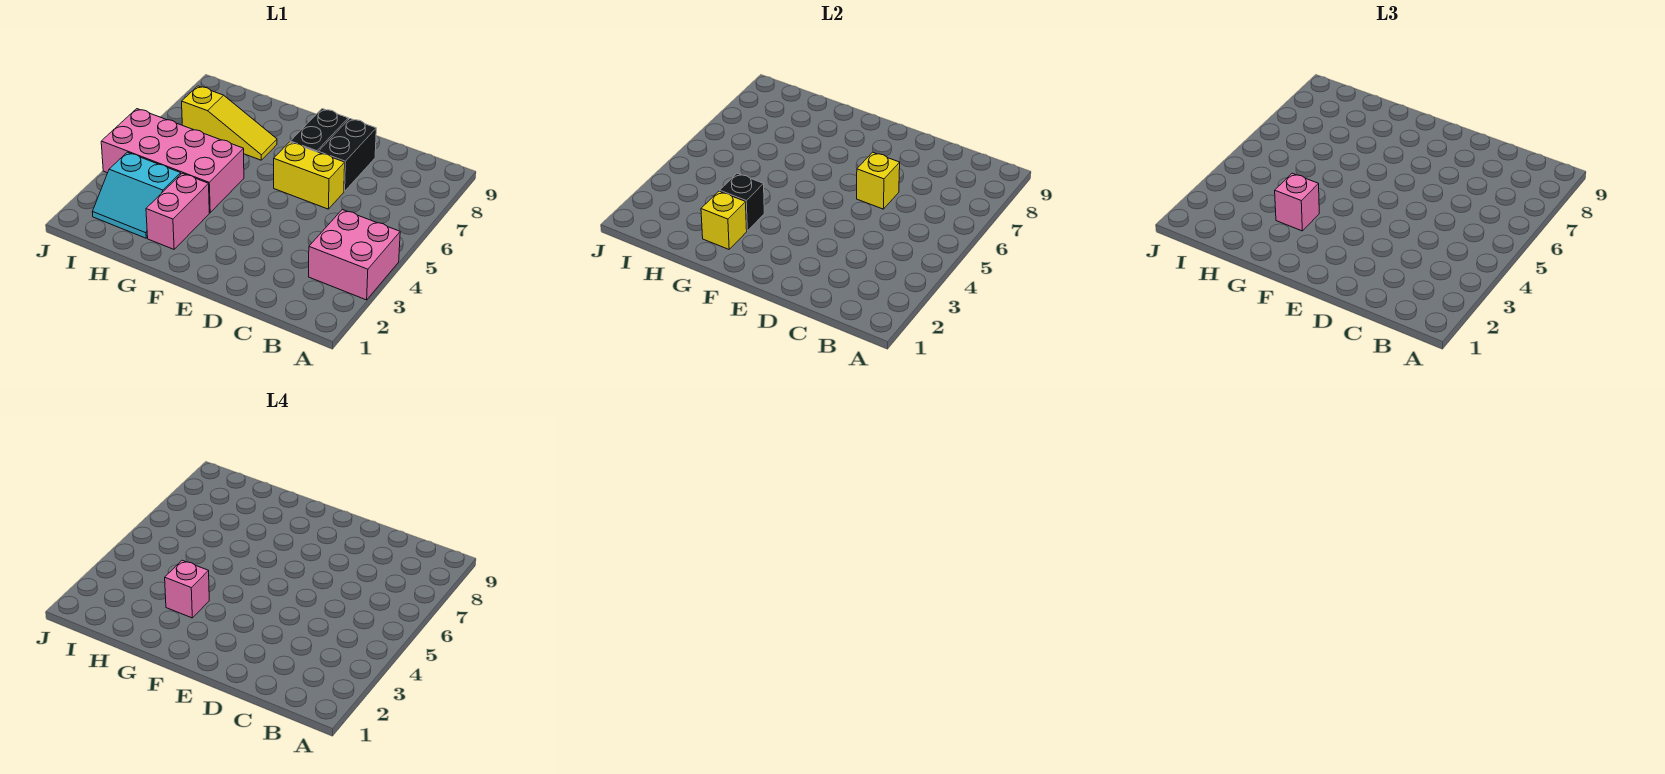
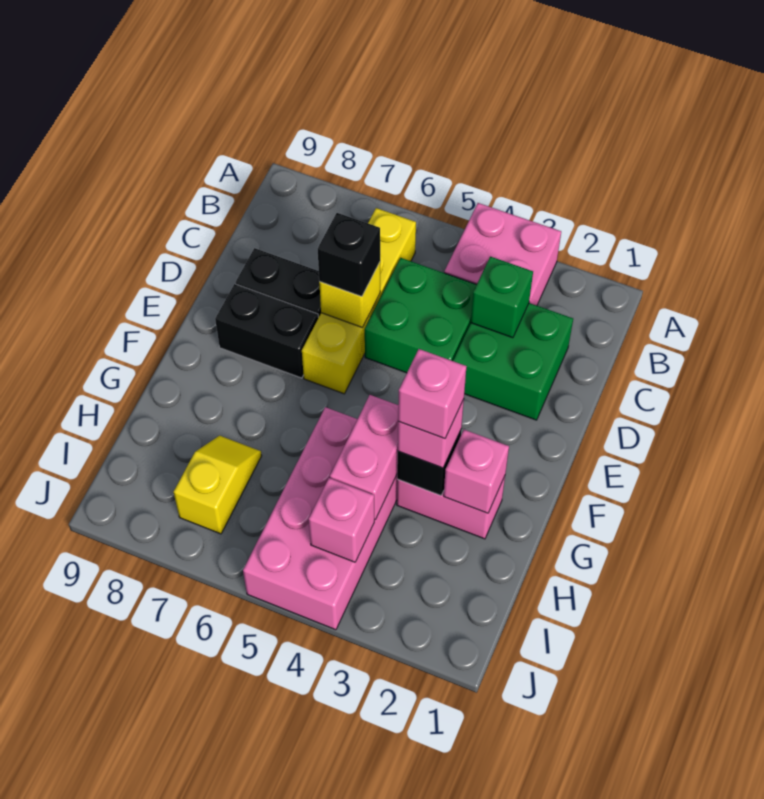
none -> green 2x2 brick [453,303,573,420]
none -> green 1x1 brick [471,257,533,338]
none -> green 2x2 brick [365,258,477,373]
yellow 1x2 brick [274,142,345,209] -> yellow 1x4 brick [302,208,416,394]
none -> black 1x1 brick [318,213,380,297]
yellow 1x1 brick [701,191,747,249] -> pink 1x1 brick [444,430,509,513]
none -> pink 1x2 brick [330,395,398,519]
yellow 1x3 slope [182,86,277,160] -> yellow 1x2 slope [174,436,262,534]
cyan 2x2 slope [93,152,181,238] -> none
none -> pink 1x1 brick [309,478,374,562]

